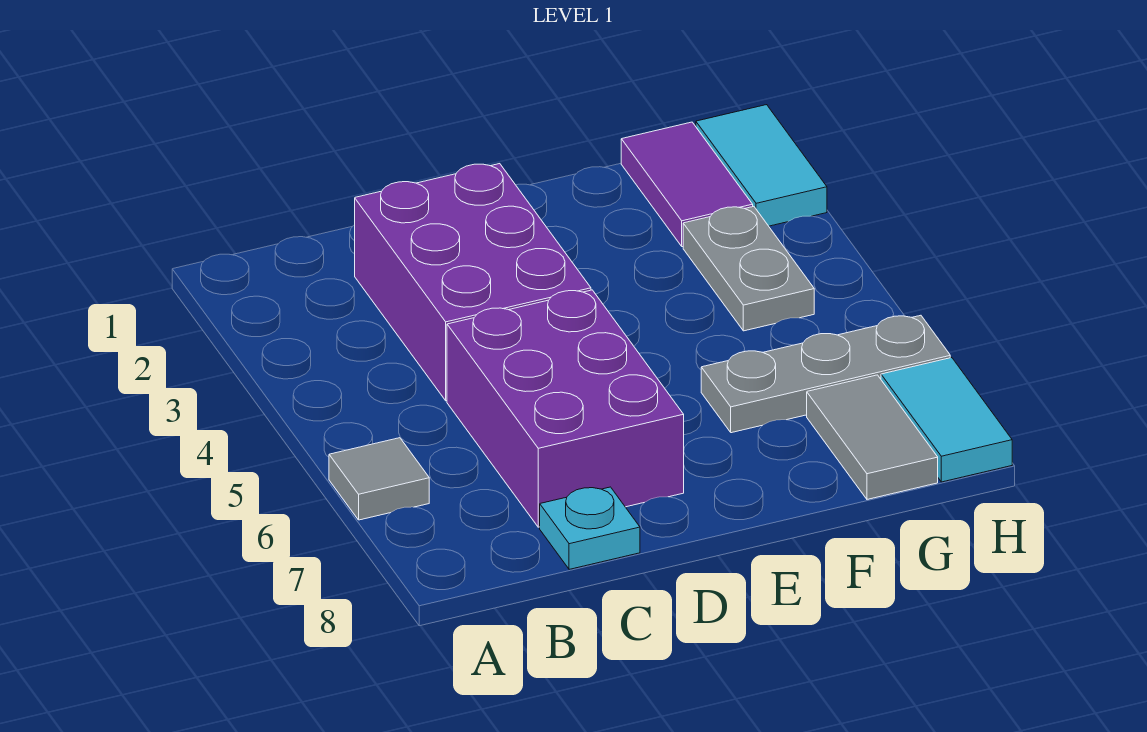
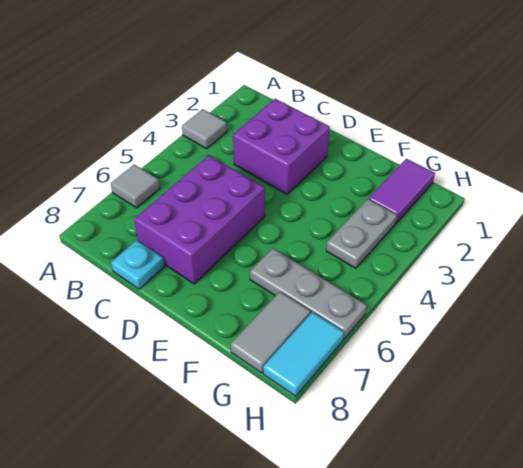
none -> grey 1x1 tile [182,109,227,149]
purple 2x3 brick [355,164,591,401] -> purple 2x2 brick [233,99,330,194]
cyan 1x2 tile [696,105,827,226] -> none

